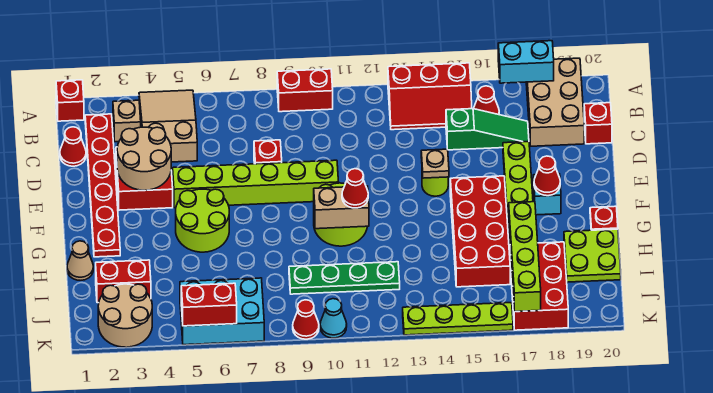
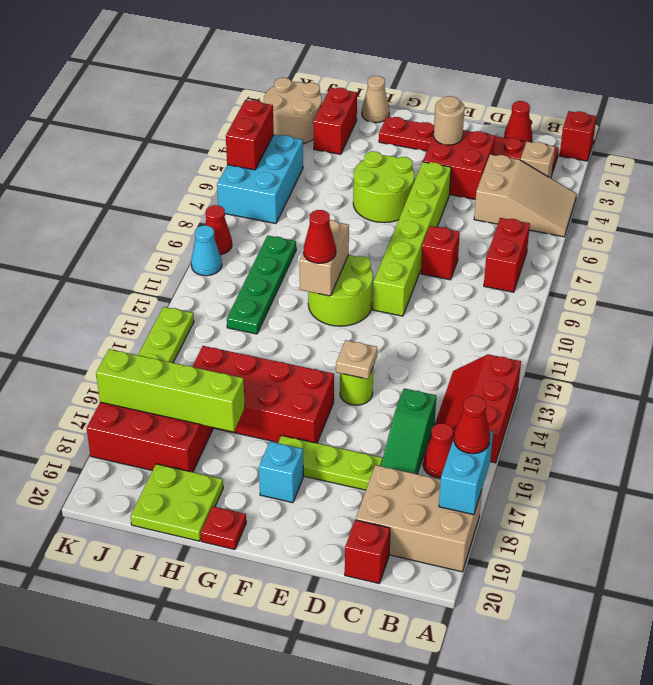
red 1x2 brick [277,69,333,112] -> red 1x2 brick moved to [484,218,530,292]
tan 2x2 round brick [117,127,171,190] -> tan 1x1 round brick [434,96,465,145]
red 1x1 cone [534,156,560,196] -> red 1x1 cone moved to [454,396,490,454]

